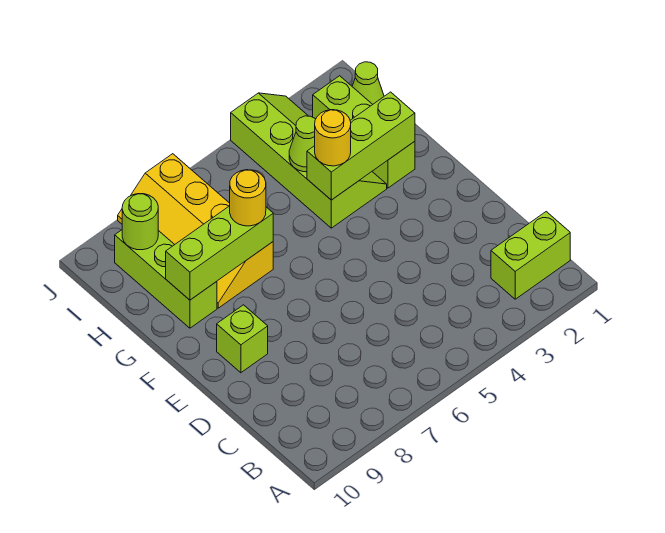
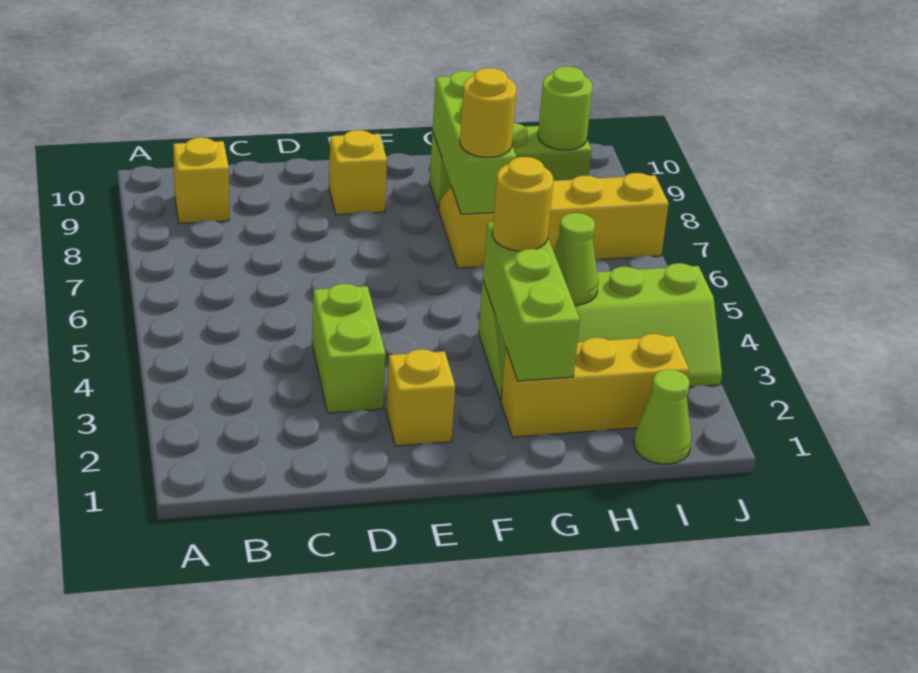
lime 1x2 brick [491,212,570,299] -> lime 1x2 brick moved to [312,284,386,413]
none -> yellow 1x1 brick [173,138,229,224]
none -> yellow 1x1 brick [386,349,455,446]
lime 1x1 brick [217,305,268,373] -> yellow 1x1 brick [329,130,387,215]
lime 1x3 brick [313,76,415,188] -> yellow 1x3 brick [501,334,689,437]

